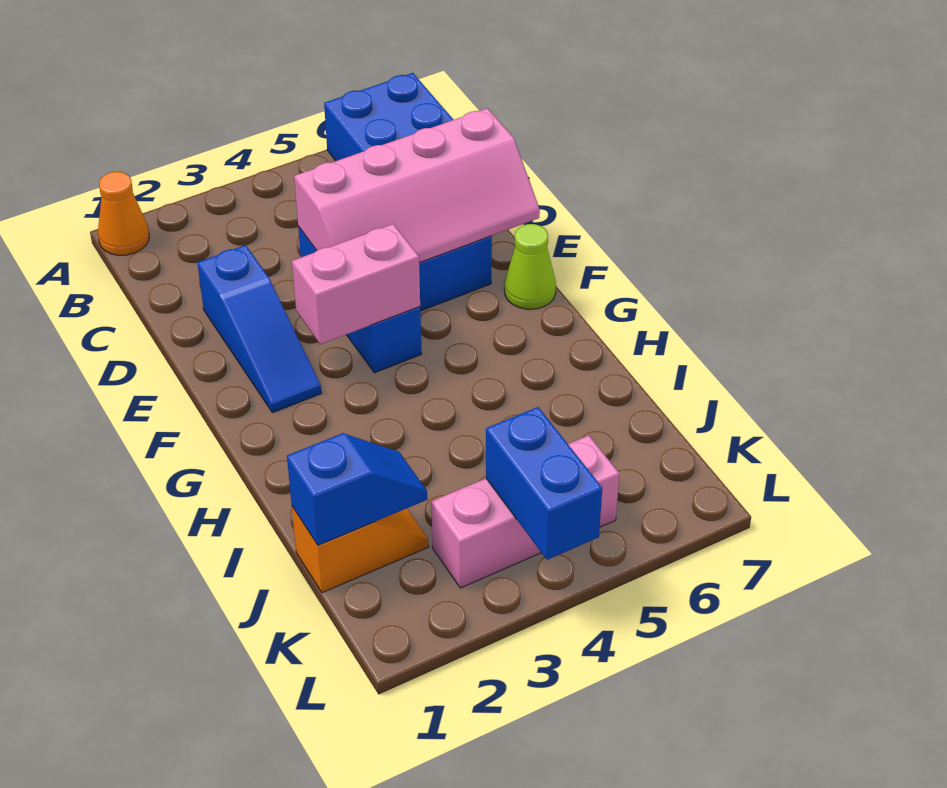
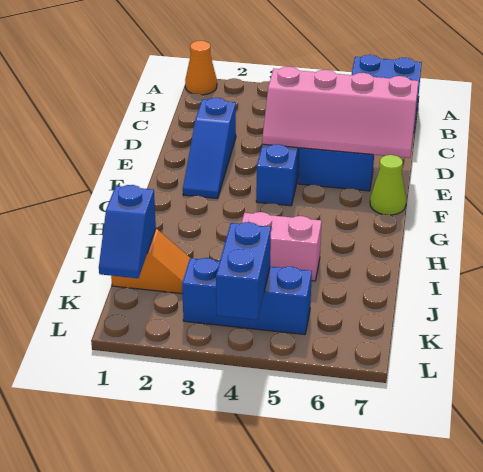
pink 1x2 brick [292,224,420,344] -> pink 1x2 brick moved to [242,212,322,281]
blue 1x2 slope [287,433,427,545] -> blue 1x2 slope turned to [99,185,156,278]
pink 1x3 brick [431,435,619,588] -> blue 1x3 brick [182,258,312,335]

